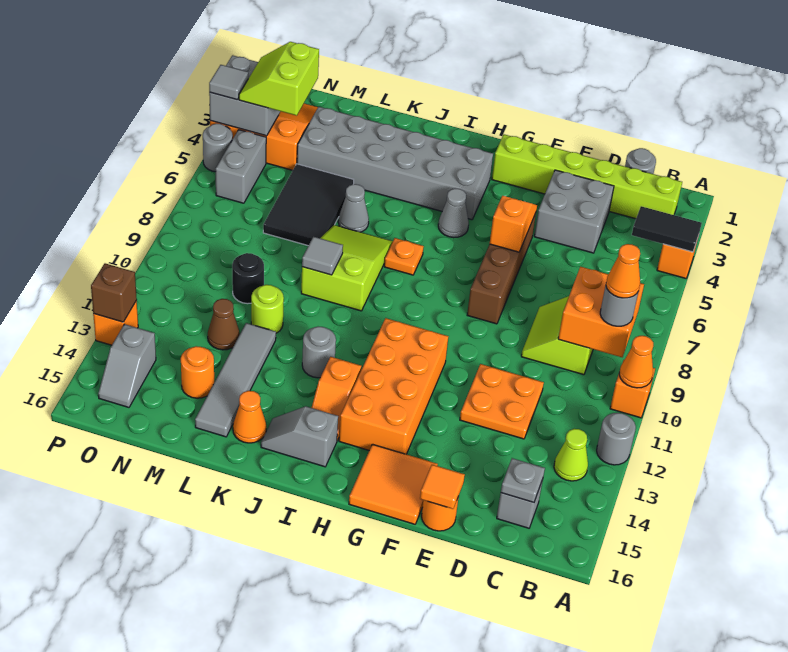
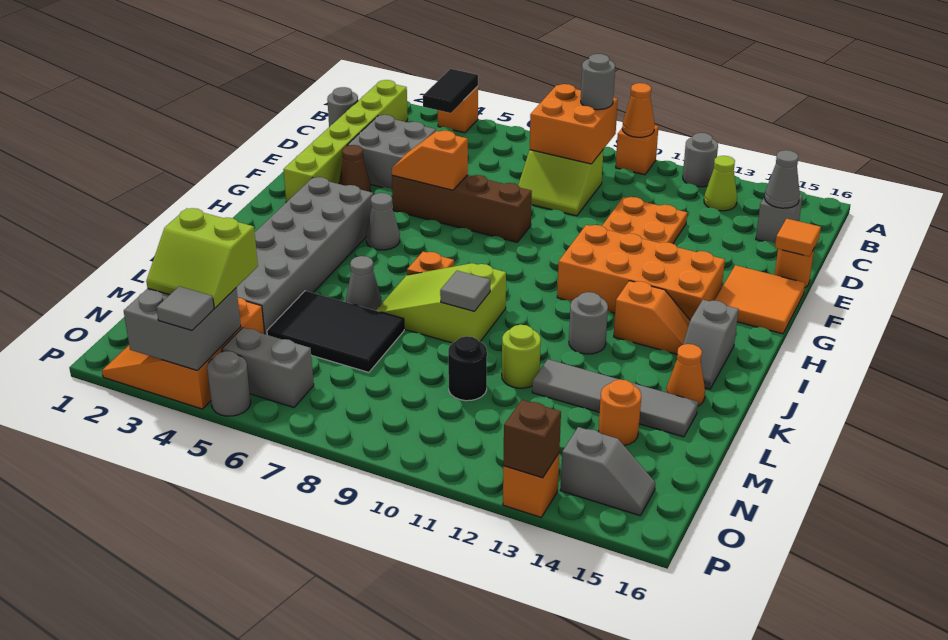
orange 1x1 cone [606,244,640,298] -> none
grey 1x1 plate [501,458,545,502] -> grey 1x1 cone [765,150,800,208]
brown 1x1 cone [208,299,240,350] -> brown 1x1 cone moved to [339,145,371,192]

